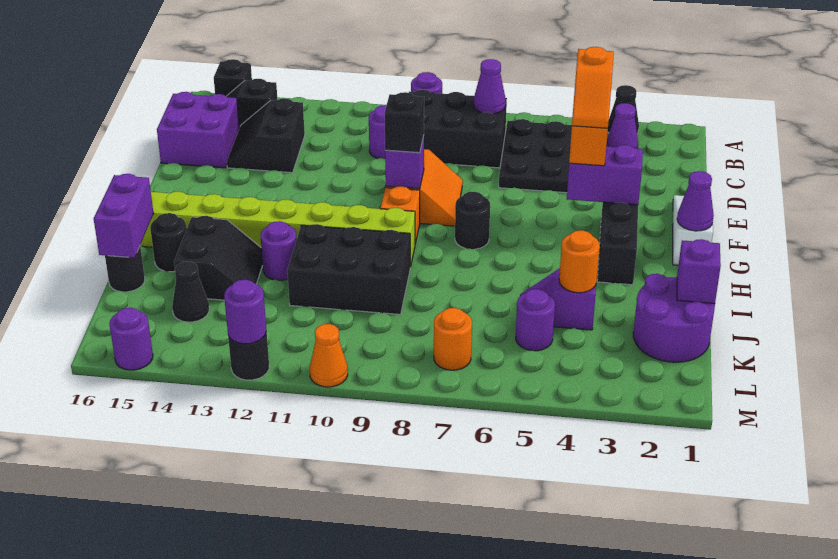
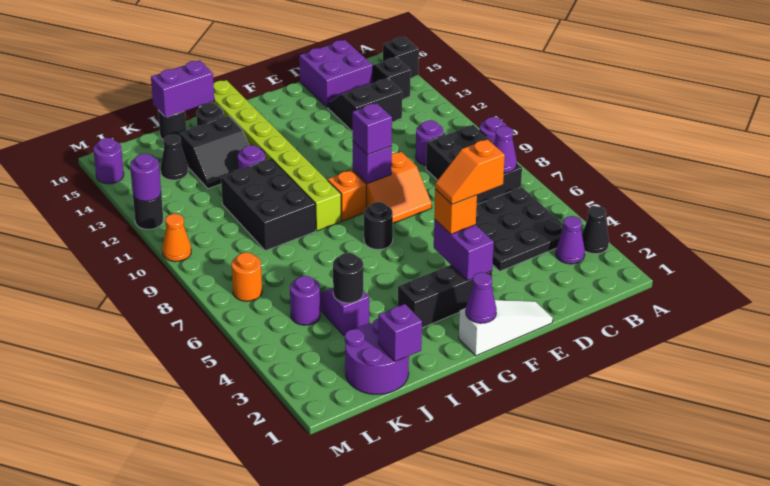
black 1x1 brick [385,92,424,153] -> purple 1x1 brick [352,103,392,155]
orange 1x1 round brick [559,230,600,293] -> black 1x1 round brick [333,253,363,303]

